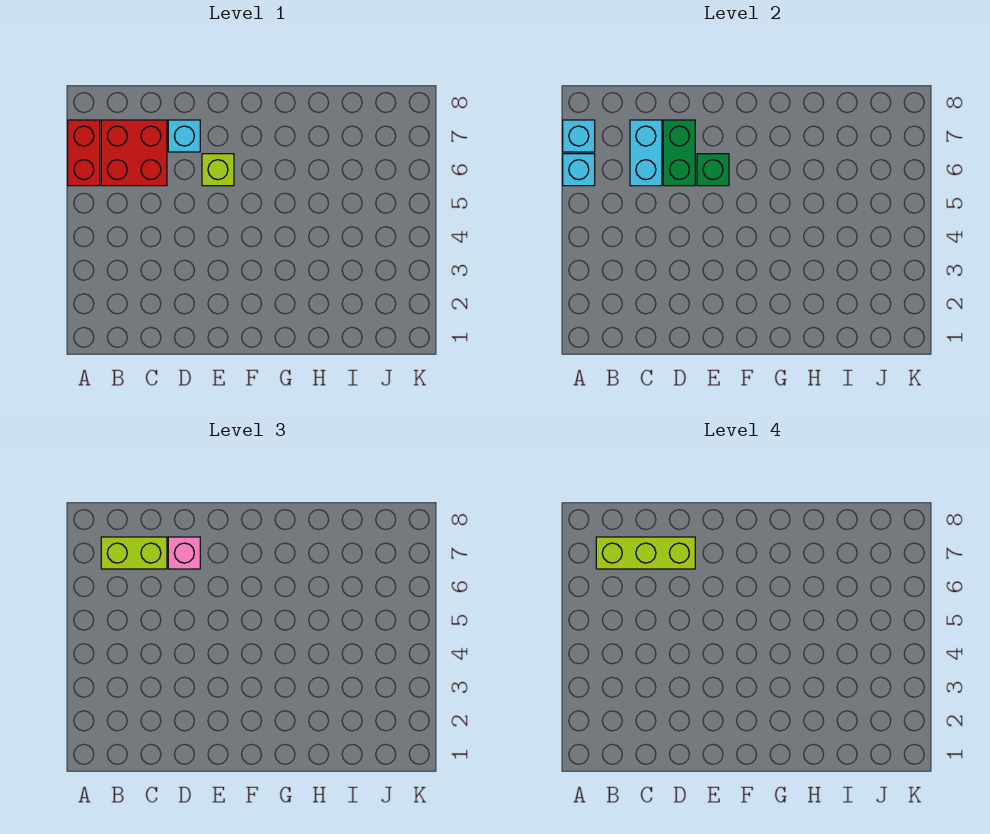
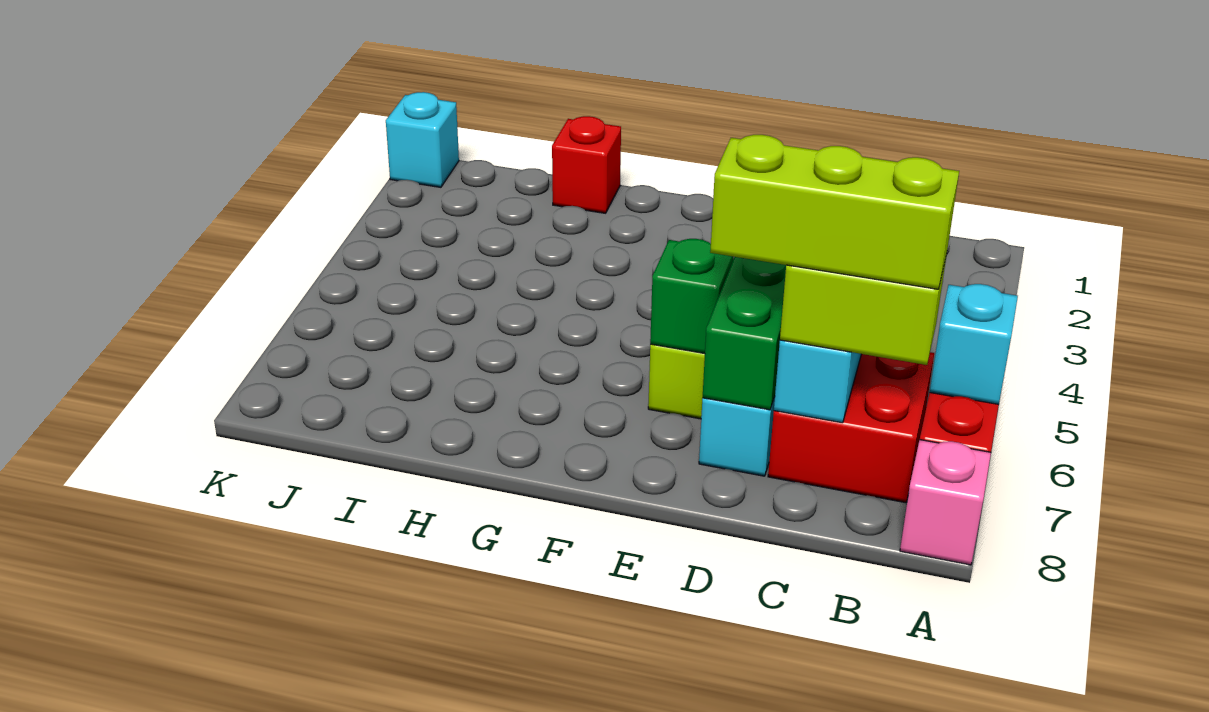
cyan 1x1 brick [563,120,595,152] -> cyan 1x1 brick moved to [386,92,459,187]
pink 1x1 brick [168,537,200,569] -> pink 1x1 brick moved to [900,440,991,565]
none -> red 1x1 brick [552,116,621,213]

